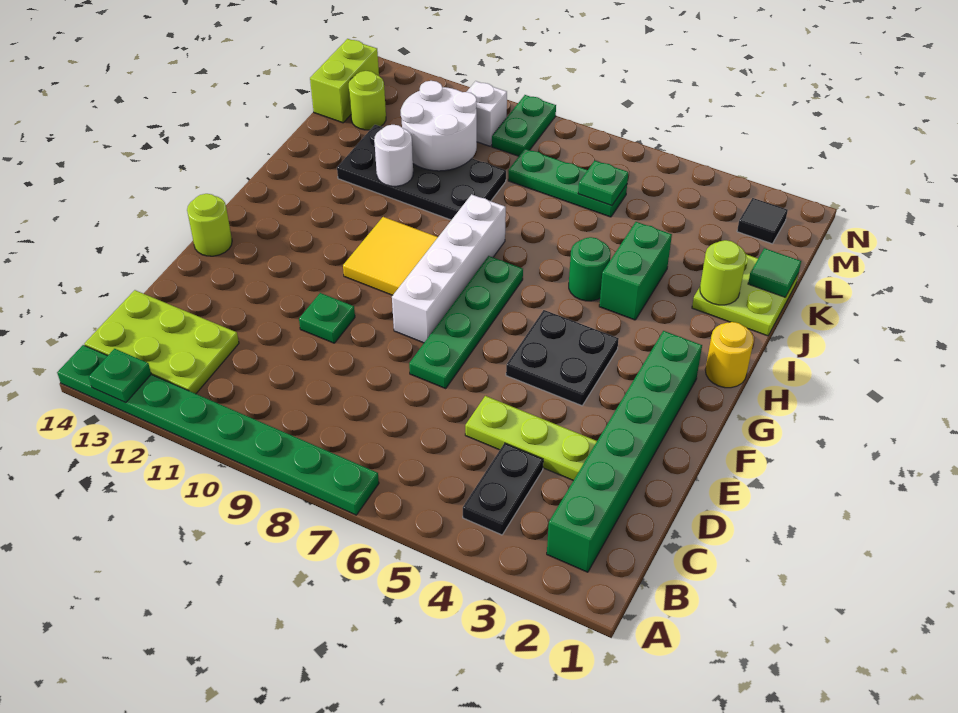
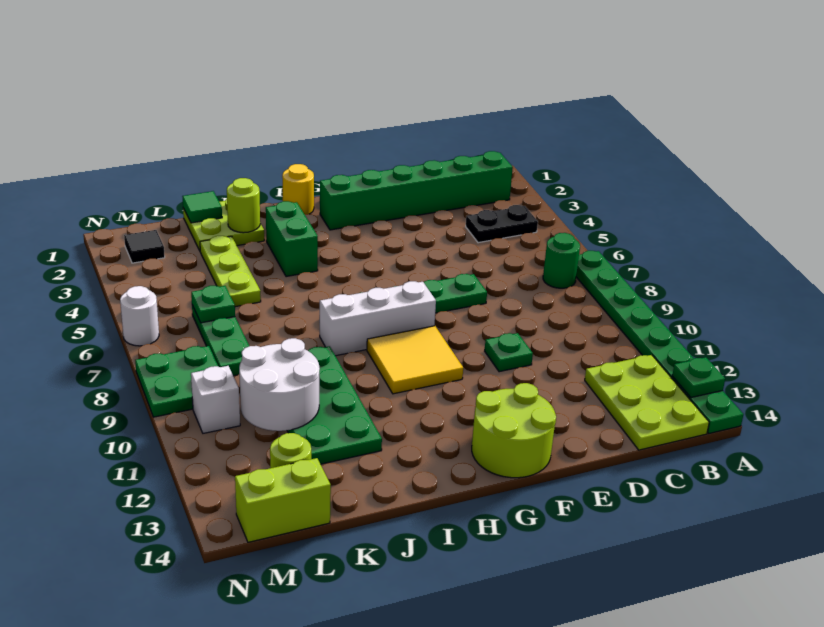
lime 1x3 plate [465,396,597,480] -> lime 1x3 plate moved to [200,236,261,307]
black 2x2 plate [506,310,619,406] -> none
white 1x4 brick [392,194,506,343] -> white 1x3 brick [320,281,436,356]
lime 1x1 round brick [187,194,232,256] -> lime 2x2 round brick [472,383,556,478]
green 1x2 brick [599,222,672,320] -> green 1x2 brick turned to [266,201,318,277]
green 1x1 round brick [569,237,611,301] -> green 1x1 round brick moved to [543,233,580,288]
black 2x4 plate [337,125,506,220] -> green 2x4 plate [287,346,382,464]
white 1x1 round brick [374,125,413,186] -> white 1x1 round brick moved to [120,286,159,346]
green 1x2 plate [492,95,556,156] -> green 2x2 plate [135,346,218,417]

